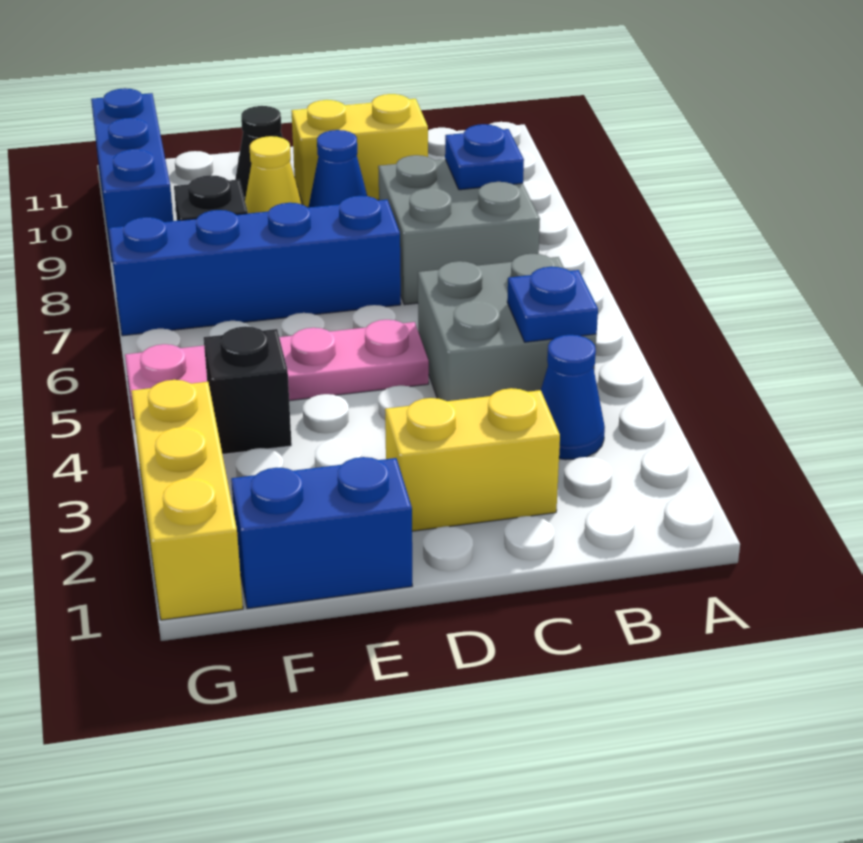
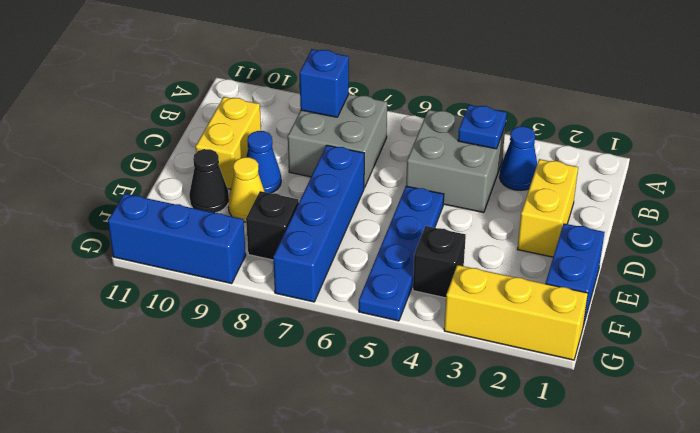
blue 1x1 plate [445,124,524,190] -> blue 1x1 brick [300,49,349,117]
pink 1x4 plate [125,320,429,419] -> blue 1x4 plate [359,186,444,321]

